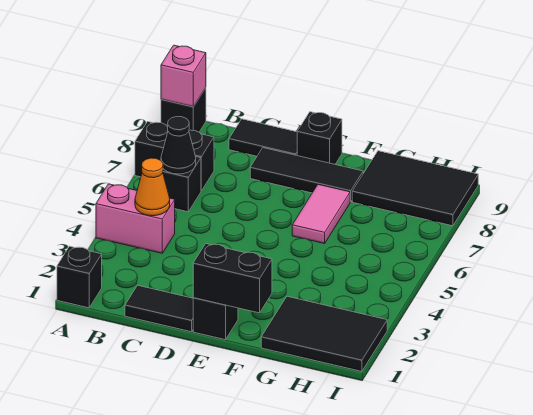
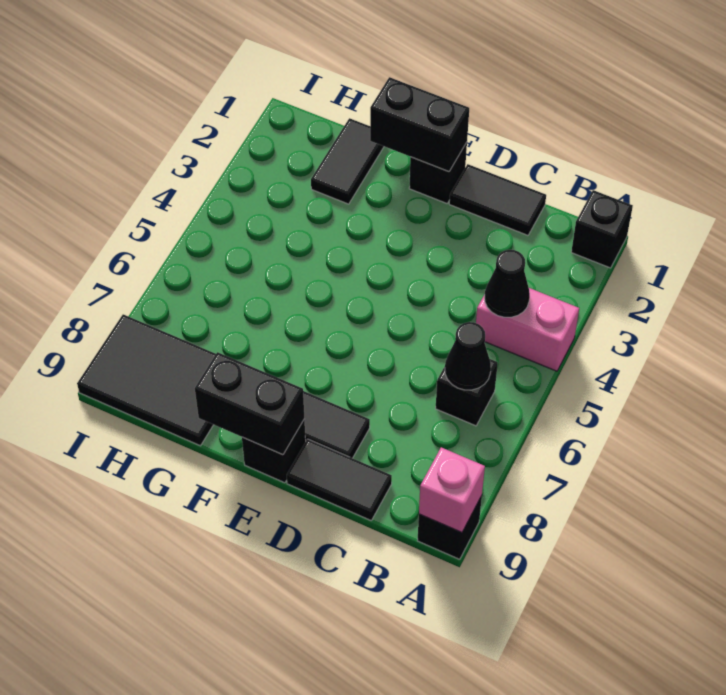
black 1x2 brick [135,122,214,191] -> black 1x2 brick moved to [195,352,304,455]
orange 1x1 cone [135,158,170,216] -> black 1x1 cone [485,250,530,317]
pink 1x2 tile [292,184,350,244] -> none
black 2x3 tile [261,296,387,371] -> black 1x2 tile [311,118,384,204]

